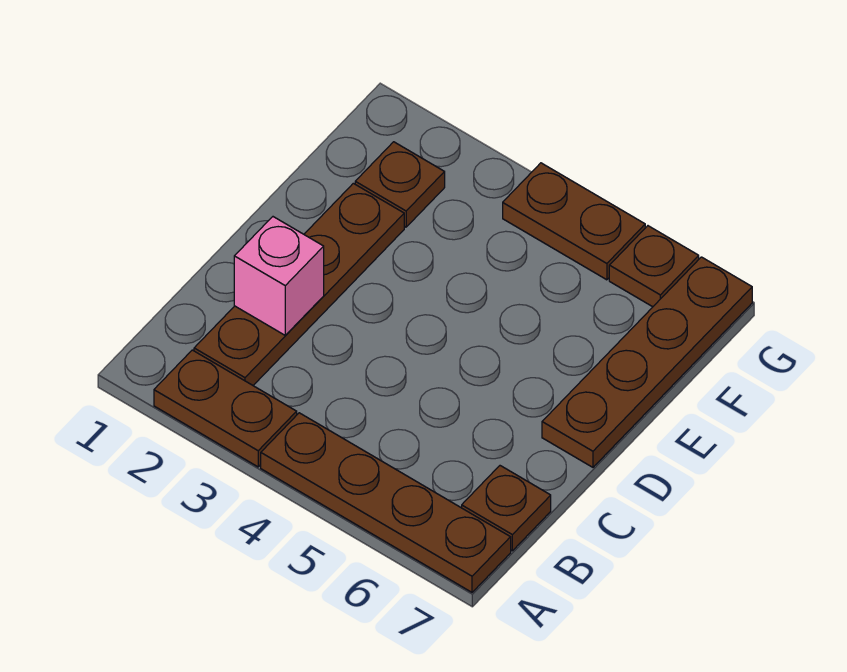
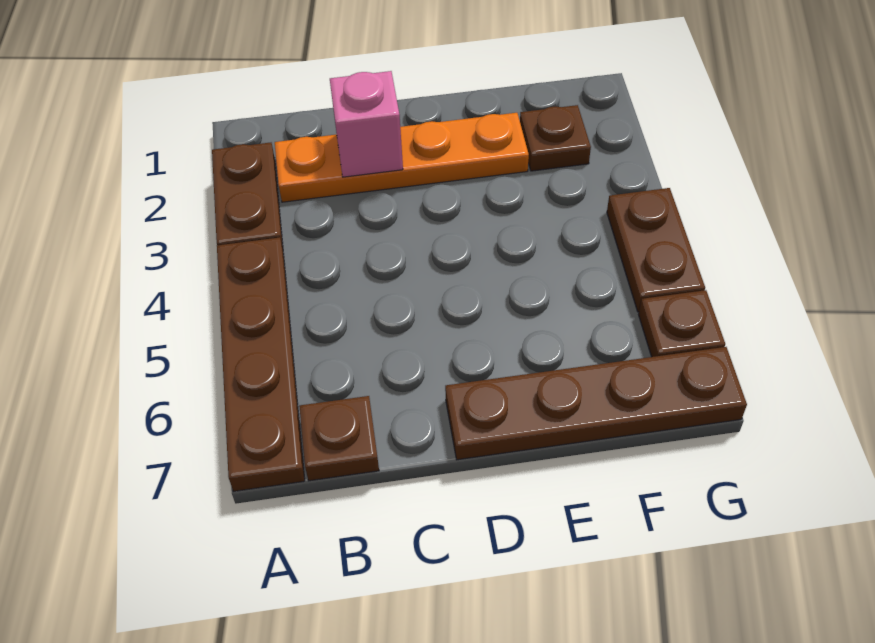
brown 1x4 plate [194,183,404,385] -> orange 1x4 plate [275,113,529,202]

